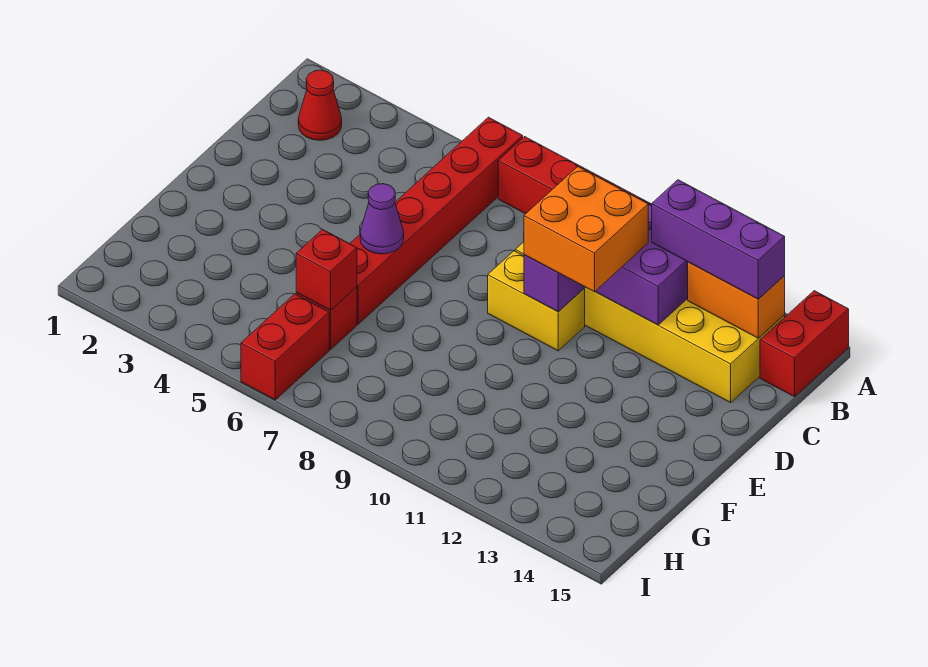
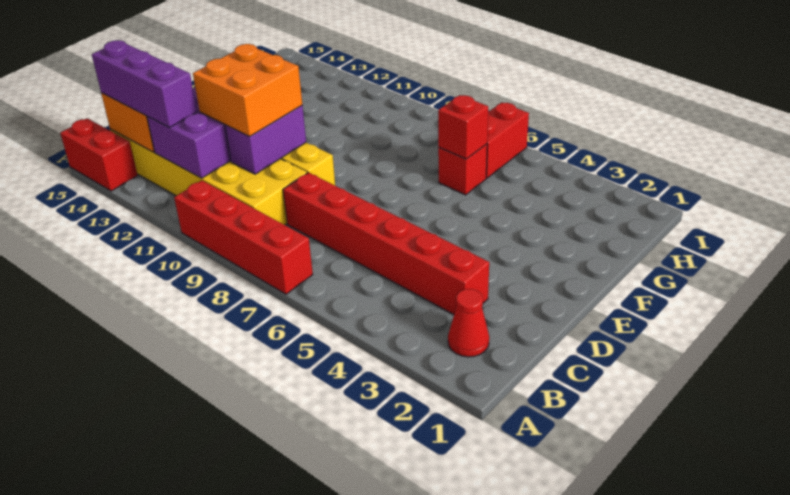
red 1x6 brick [350,117,523,324] -> red 1x6 brick turned to [283,172,489,314]
red 1x2 brick [760,291,849,397] -> red 1x2 brick turned to [60,119,138,191]
purple 1x1 cone [360,184,404,254] -> none

